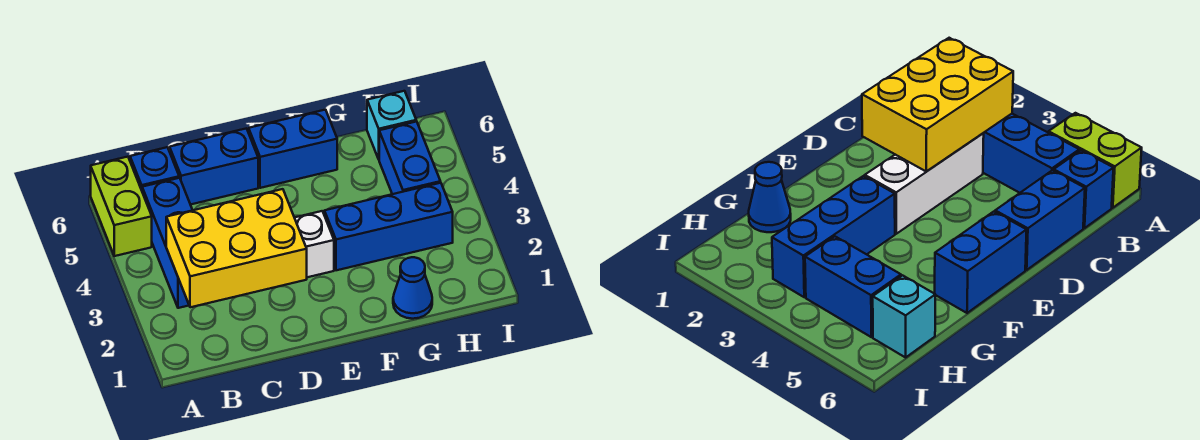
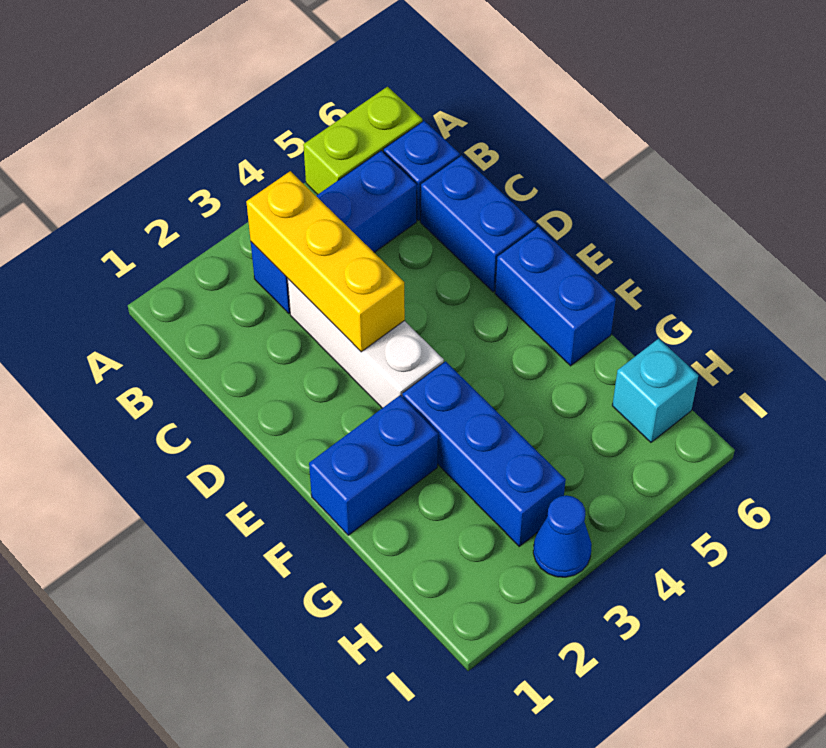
yellow 2x3 brick [166,189,307,307] -> yellow 1x3 brick [246,171,405,352]
blue 1x1 cone [393,257,432,319] -> blue 1x1 cone moved to [533,496,592,577]
blue 1x2 brick [379,121,441,194] -> blue 1x2 brick moved to [309,395,438,535]

